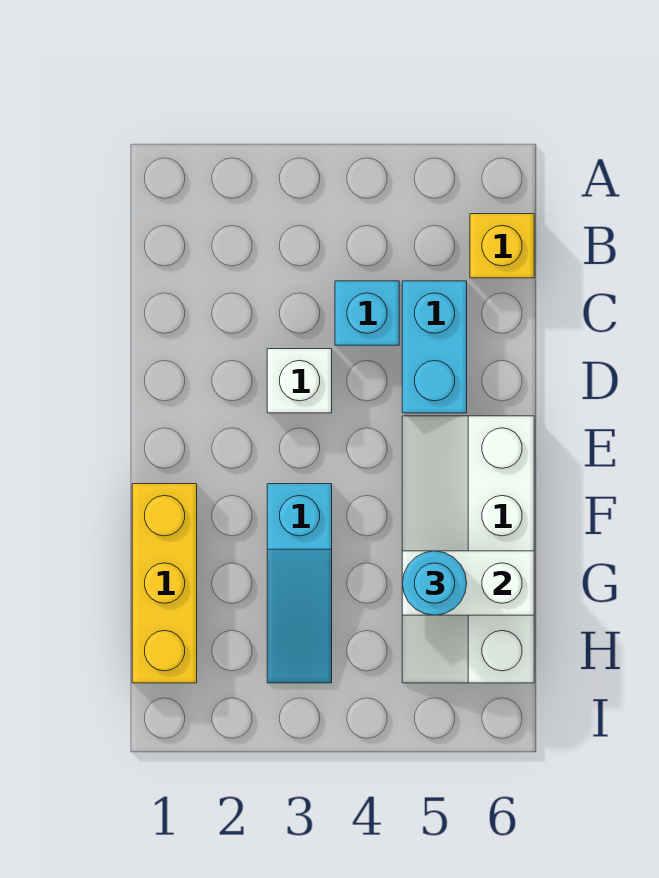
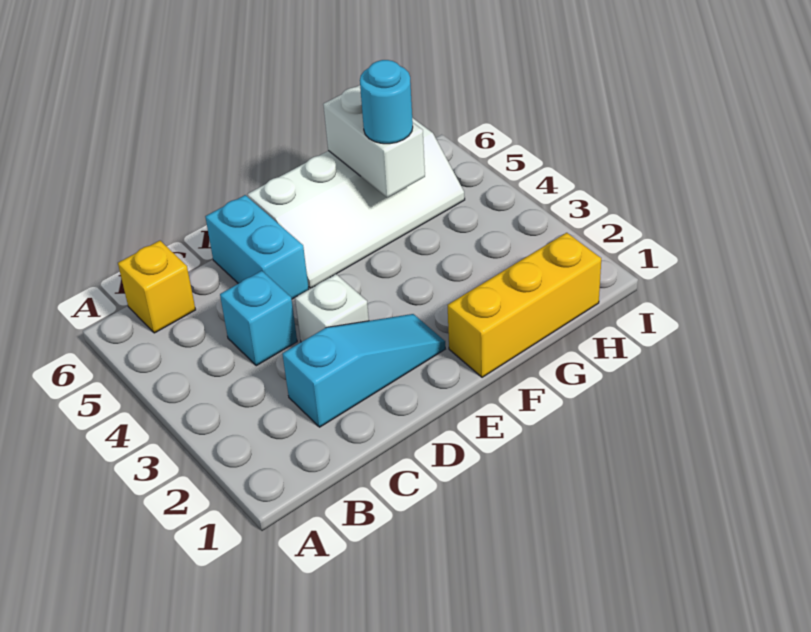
cyan 1x2 brick [402,281,467,413] -> cyan 1x2 brick turned to [205,195,309,299]
cyan 1x3 slope [267,484,332,683] -> cyan 1x3 slope moved to [282,314,445,427]

